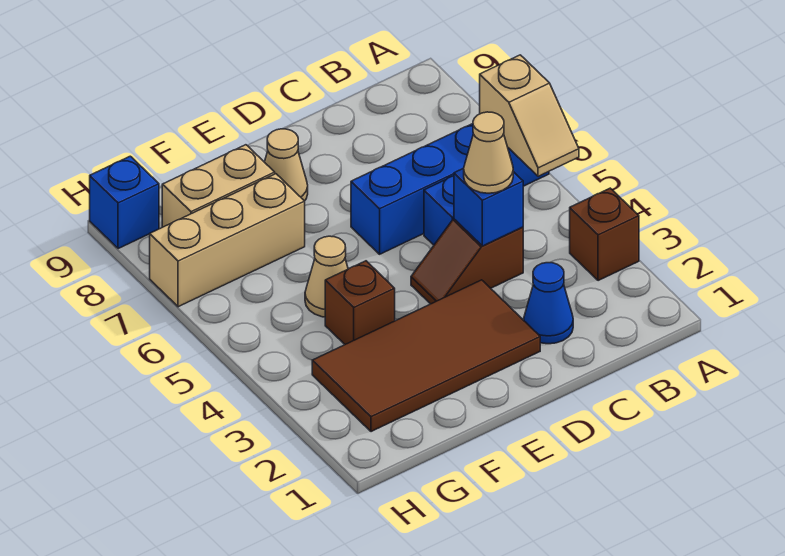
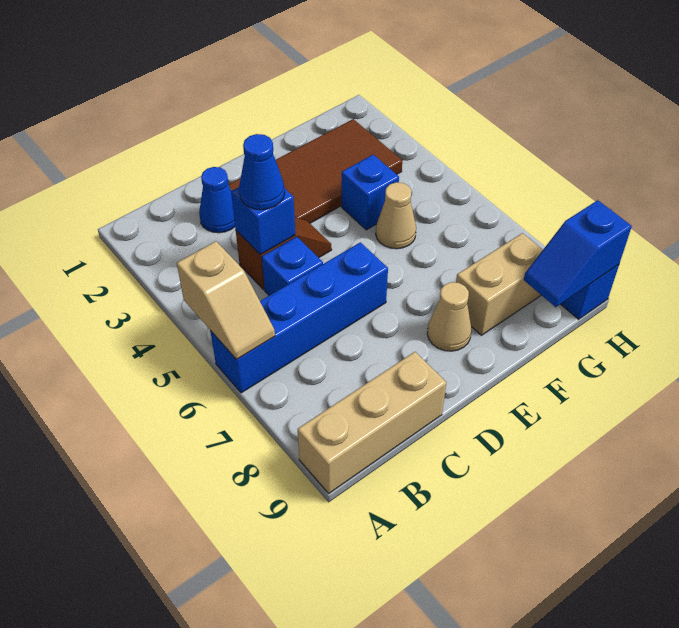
brown 1x1 brick [570,188,639,281] -> none
tan 1x2 slope [480,55,579,176] -> tan 1x2 slope turned to [177,241,275,359]
tan 1x1 cone [464,112,513,193] -> blue 1x1 cone [239,134,285,210]
brown 1x1 brick [325,261,395,344] -> blue 1x1 brick [342,155,399,230]
tan 1x3 brick [150,174,305,307] -> tan 1x3 brick moved to [298,352,446,493]
none -> blue 1x2 slope [524,200,632,307]

